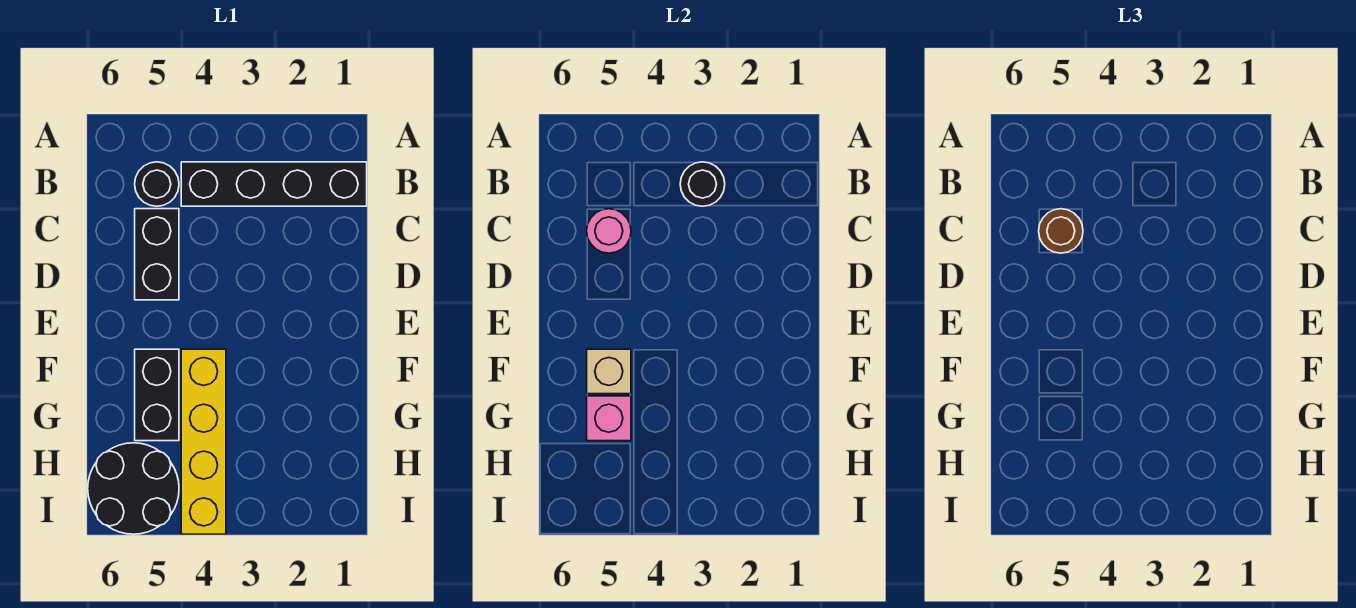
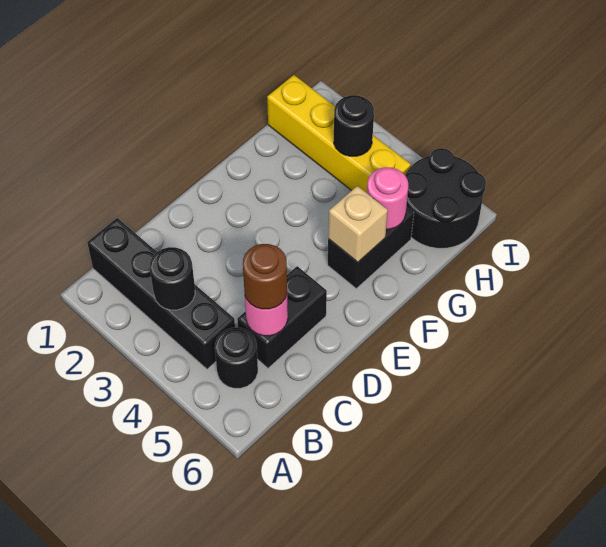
yellow 1x4 brick [181,349,226,534] -> yellow 1x4 brick turned to [267,75,411,193]
pink 1x1 brick [587,396,631,441] -> pink 1x1 round brick [367,167,408,229]
none -> black 1x1 round brick [334,95,374,156]

